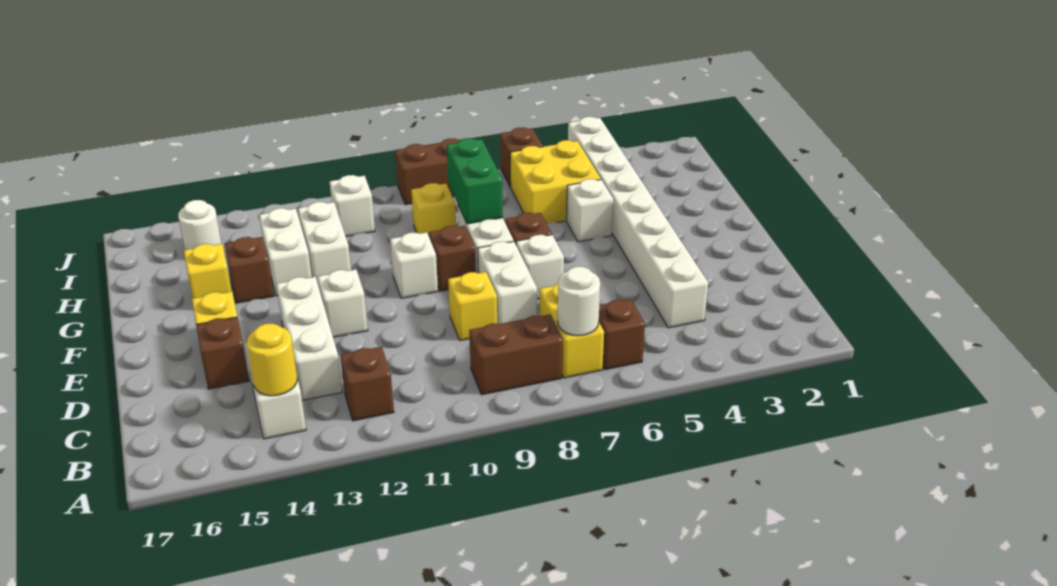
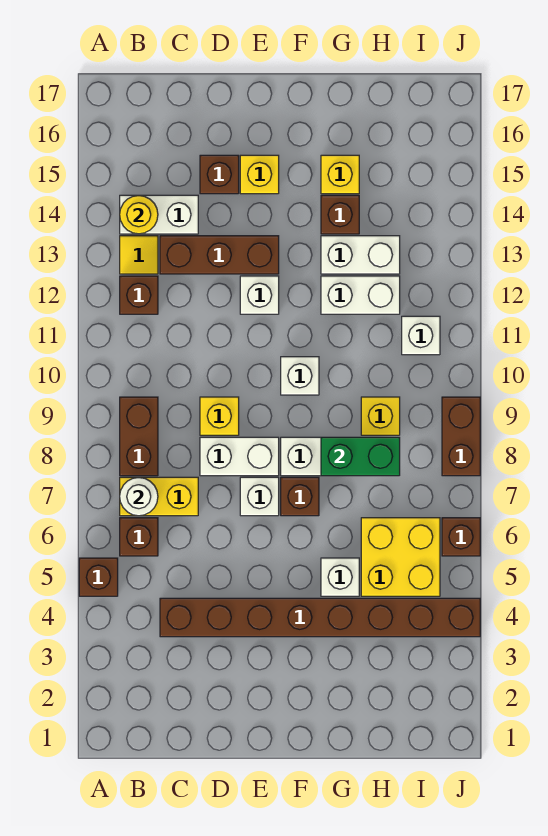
none -> yellow 1x1 tile [120,236,158,274]
white 1x8 brick [568,117,708,328] -> brown 1x8 brick [160,598,480,637]
white 1x3 brick [276,277,342,400] -> brown 1x3 brick [160,236,279,274]
brown 1x1 brick [429,226,476,291] -> brown 1x1 brick moved to [79,558,118,596]
white 1x1 round brick [178,200,222,250] -> none

